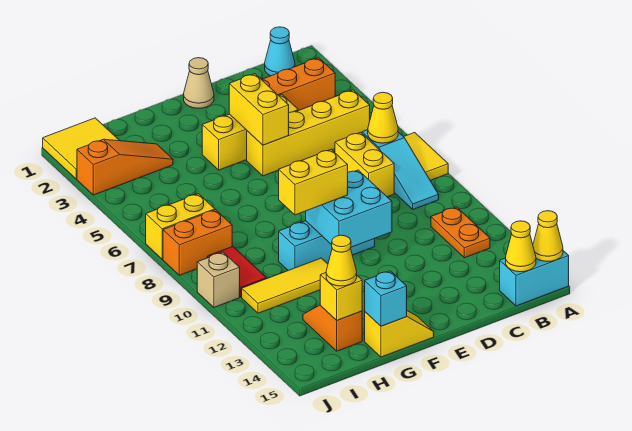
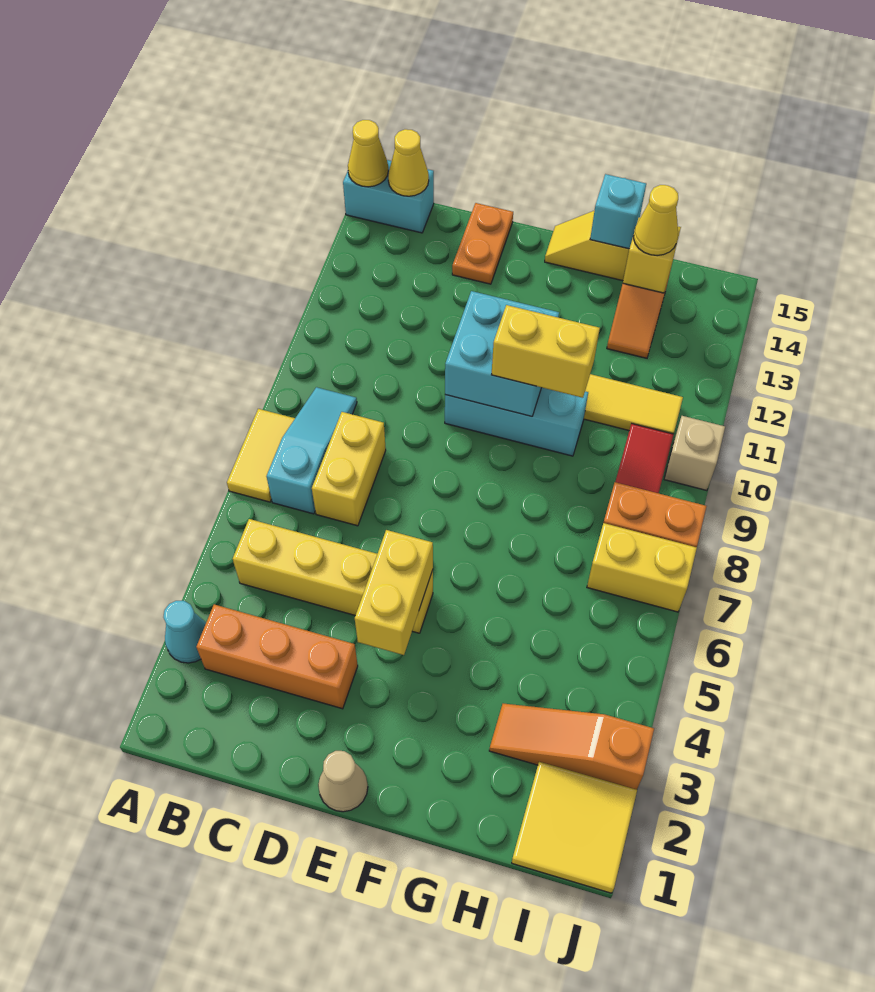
cyan 1x1 cone [265,27,295,76] -> cyan 1x1 cone moved to [163,601,206,663]
yellow 1x1 cone [368,92,398,143] -> none
orange 1x2 plate [431,207,490,258] -> orange 1x2 plate moved to [452,203,513,284]
yellow 1x3 brick [202,94,298,170] -> none

